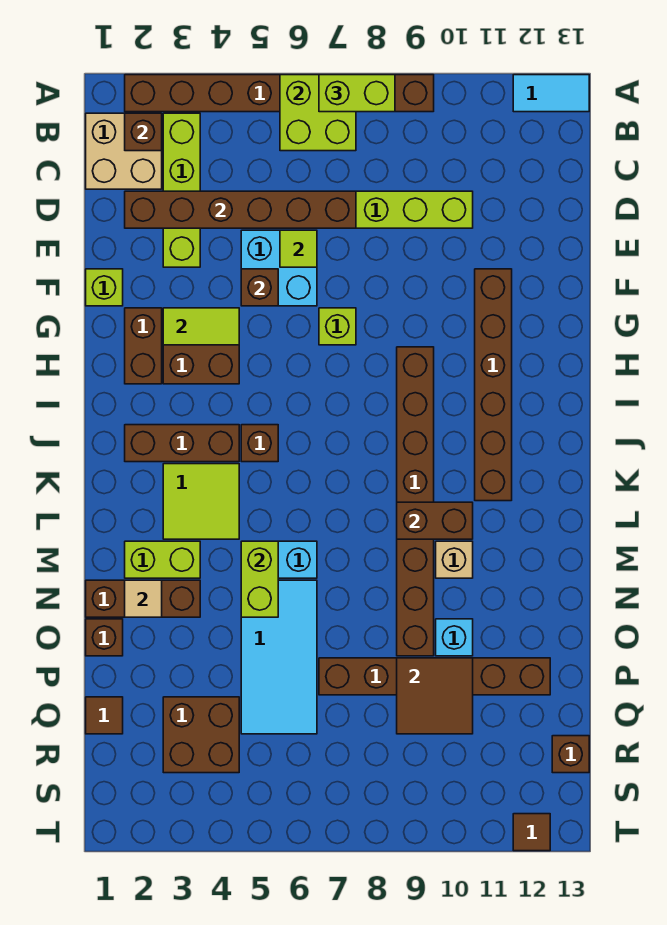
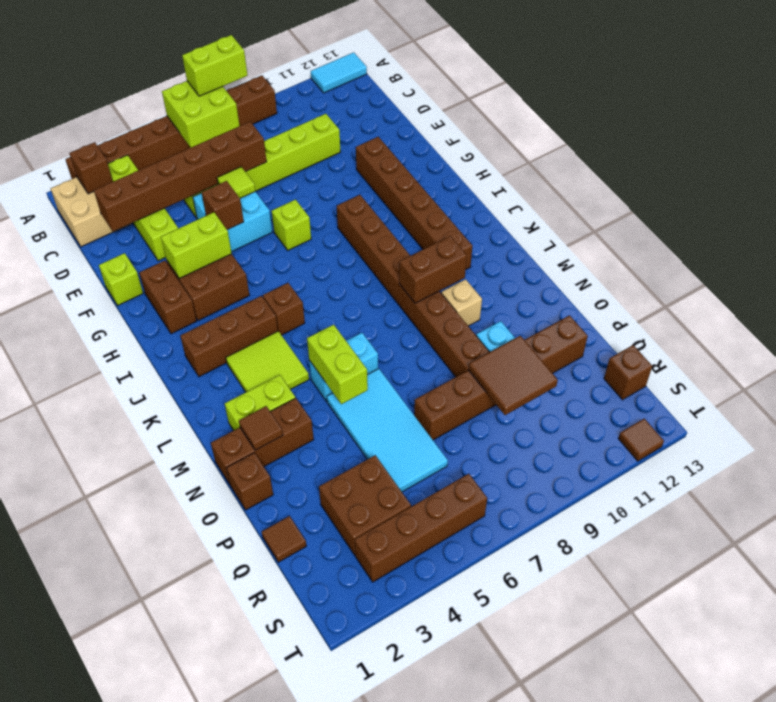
lime 1x2 tile [163,308,239,345] -> lime 1x2 brick [161,212,232,279]
tan 1x1 tile [125,580,162,617] -> brown 1x1 tile [239,406,283,450]
none -> brown 1x4 brick [355,474,487,582]

